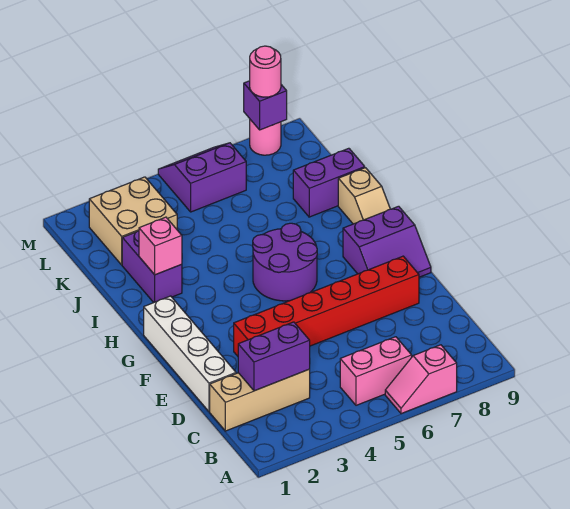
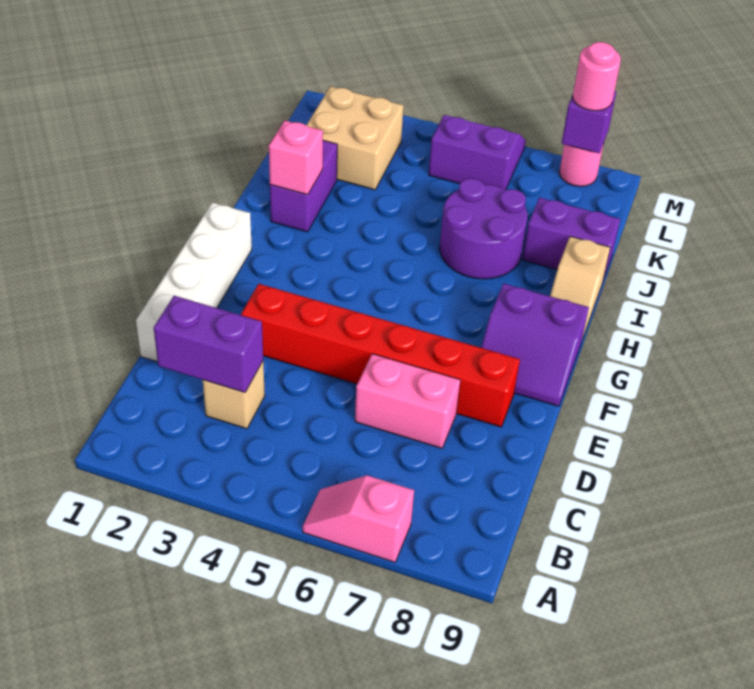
pink 1x2 brick [340,337,412,405] -> pink 1x2 brick moved to [355,354,460,448]
tan 1x3 brick [210,369,310,431] -> tan 1x1 brick [203,362,265,429]
purple 2x2 round brick [253,223,317,301] -> purple 2x2 round brick moved to [440,178,527,279]

